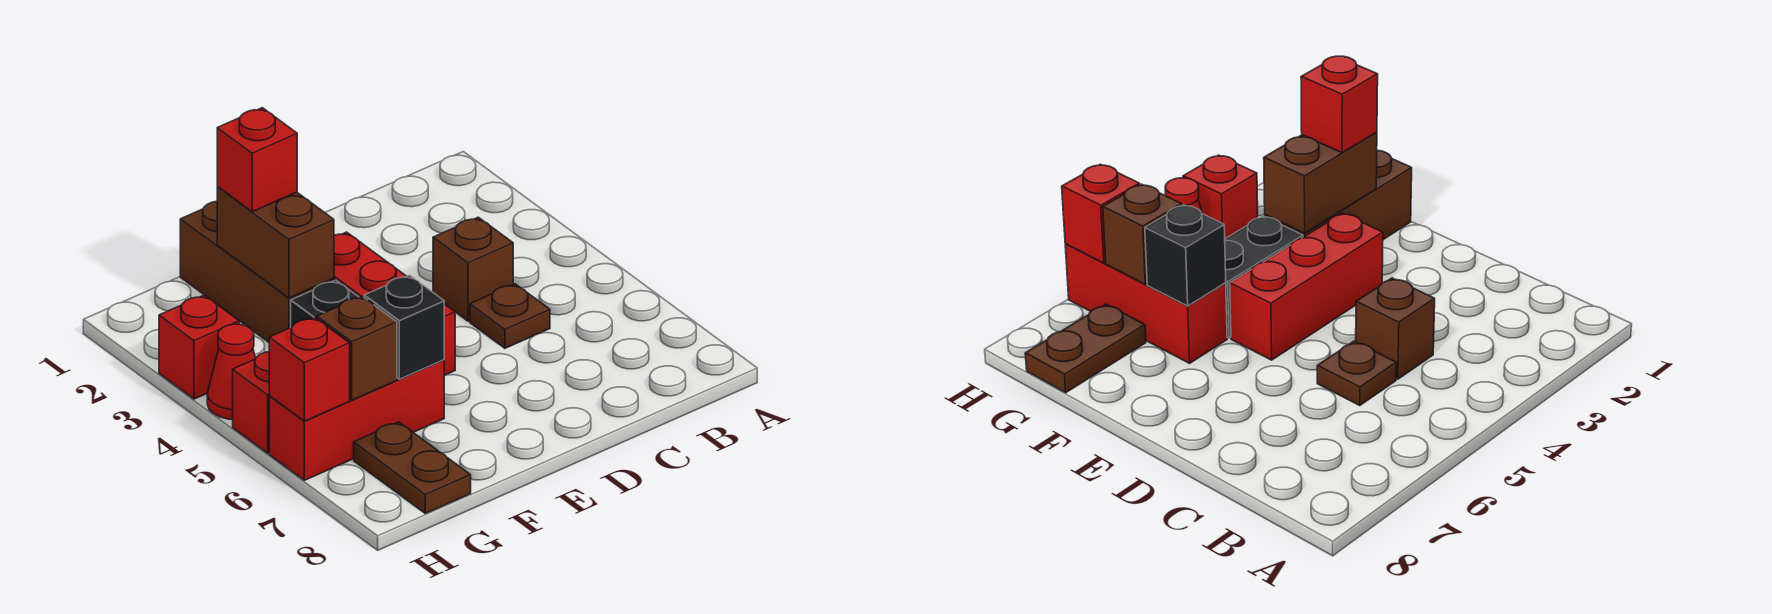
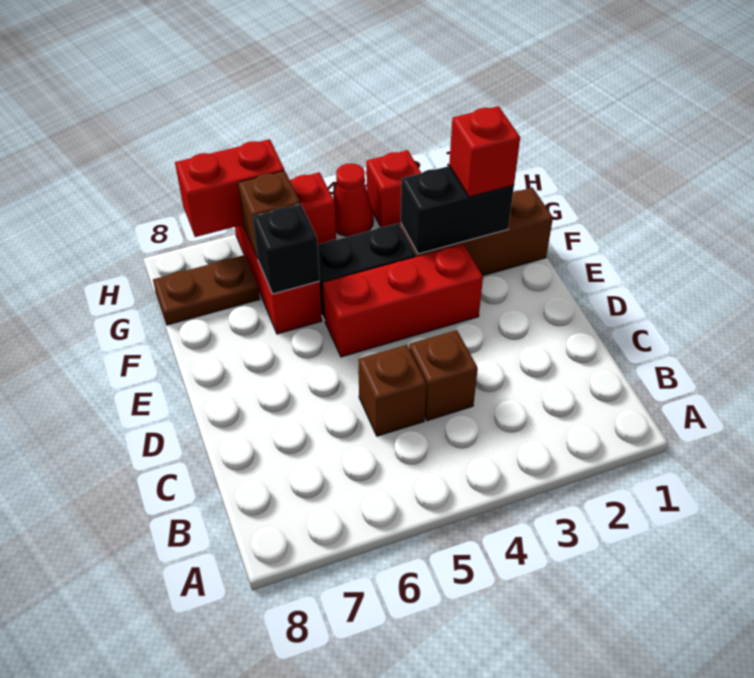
brown 1x1 plate [470,284,550,348] -> brown 1x1 brick [358,345,427,436]
brown 1x2 brick [217,187,334,298] -> black 1x2 brick [401,166,514,254]
red 1x1 brick [269,317,350,421] -> red 1x2 brick [175,139,284,237]

